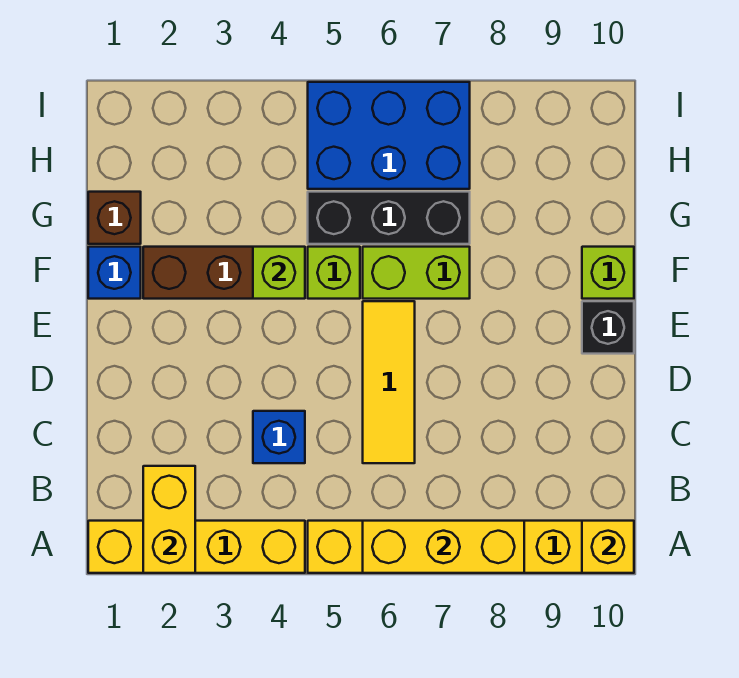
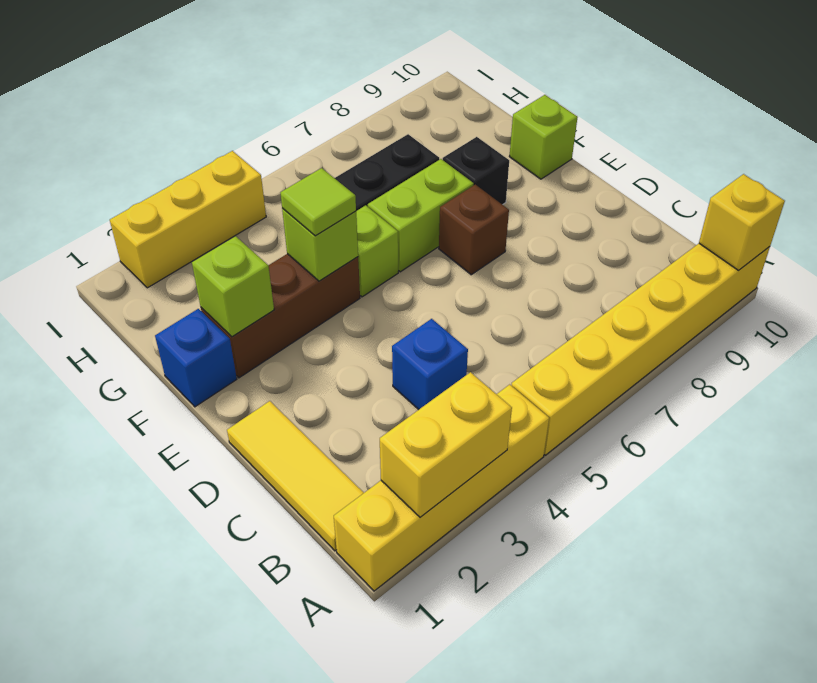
yellow 1x2 brick [143,466,195,573] -> yellow 1x2 brick turned to [380,372,512,517]
yellow 1x3 brick [363,521,524,573] -> yellow 1x3 brick moved to [110,151,266,288]
yellow 1x3 tile [363,301,415,463] -> yellow 1x3 tile moved to [227,401,364,551]
black 1x1 brick [582,301,634,354] -> black 1x1 brick moved to [443,137,509,205]
none -> lime 1x1 brick [192,236,274,337]
none -> lime 1x1 tile [281,168,356,236]
brown 1x1 brick [88,192,141,244] -> brown 1x1 brick moved to [439,185,509,275]
blue 2x3 brick [308,82,470,189] -> none

